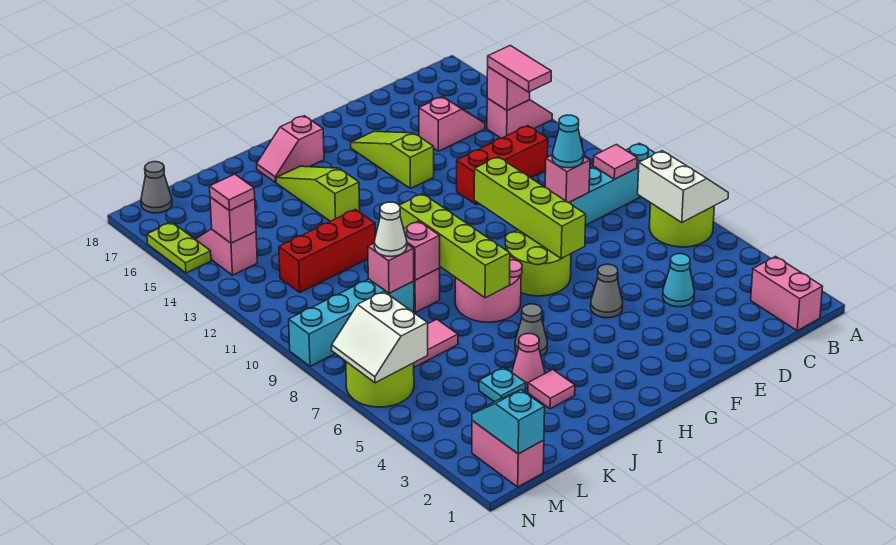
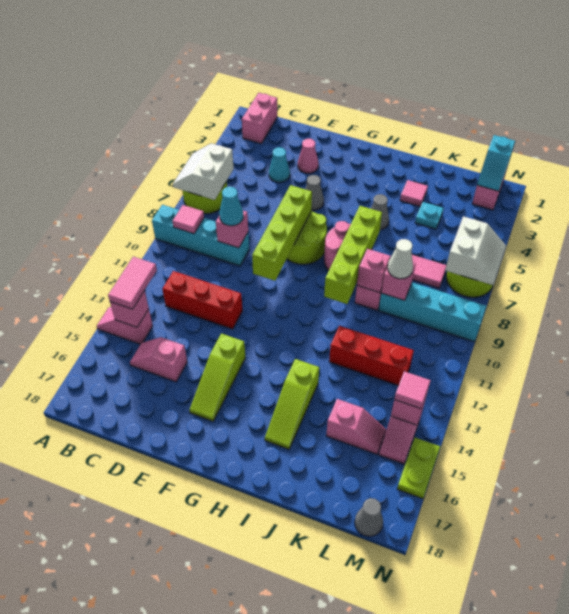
pink 1x2 slope [257,116,324,182] -> pink 1x2 slope moved to [326,399,386,454]
pink 1x1 cone [512,334,545,388] -> pink 1x1 cone moved to [298,139,319,173]

